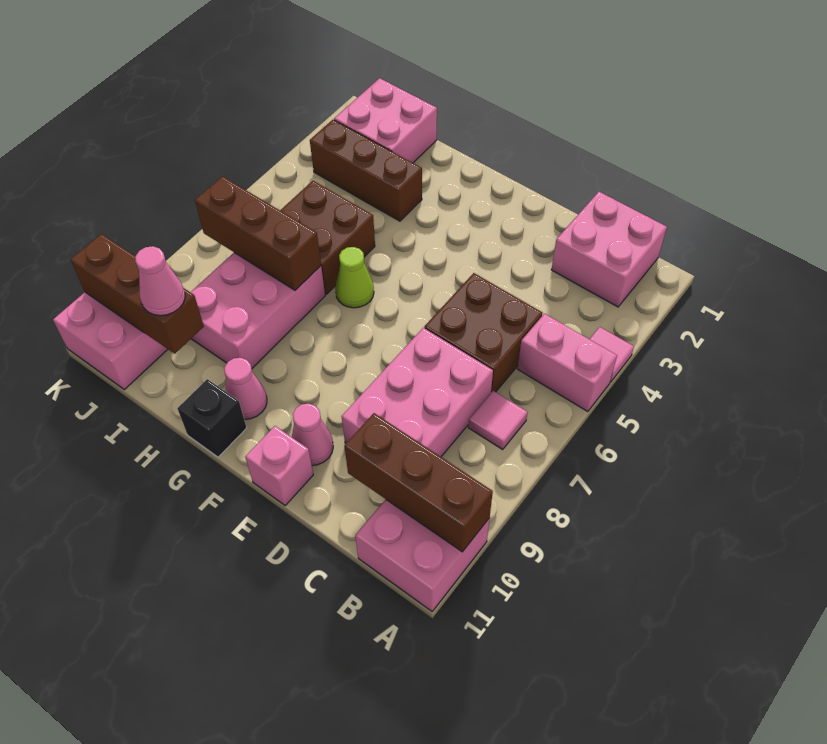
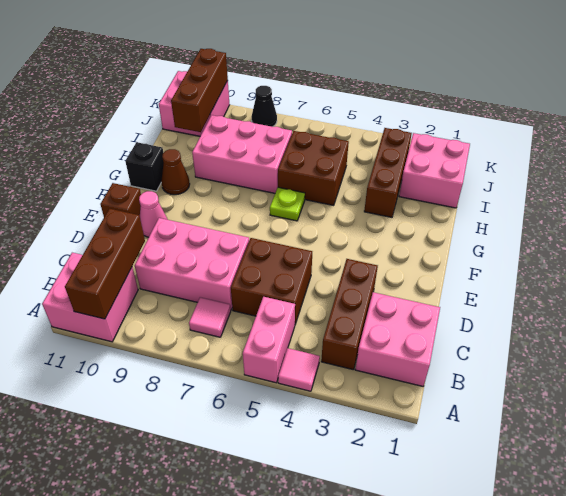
pink 1x1 brick [245,426,313,506] -> brown 1x1 brick [100,183,141,217]
lime 1x1 cone [335,247,374,308] -> lime 1x1 plate [270,187,305,221]
pink 1x1 cone [224,358,267,420] -> brown 1x1 cone [161,149,190,195]
brown 1x3 brick [195,176,321,290] -> brown 1x3 brick moved to [321,259,378,370]
pink 1x1 cone [135,246,185,316] -> none
none -> black 1x1 cone [251,86,277,127]

